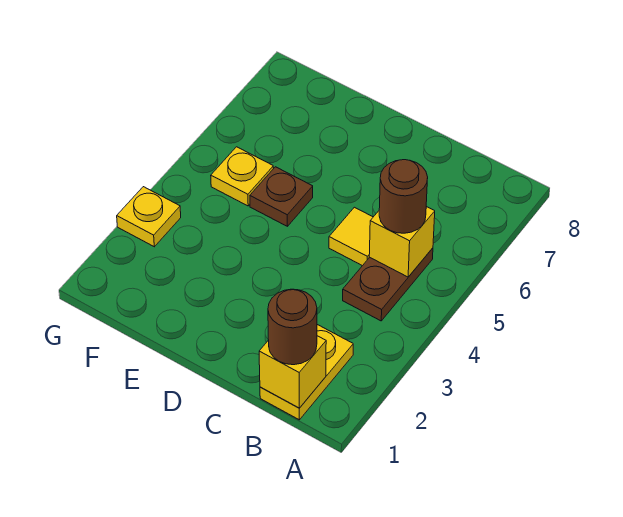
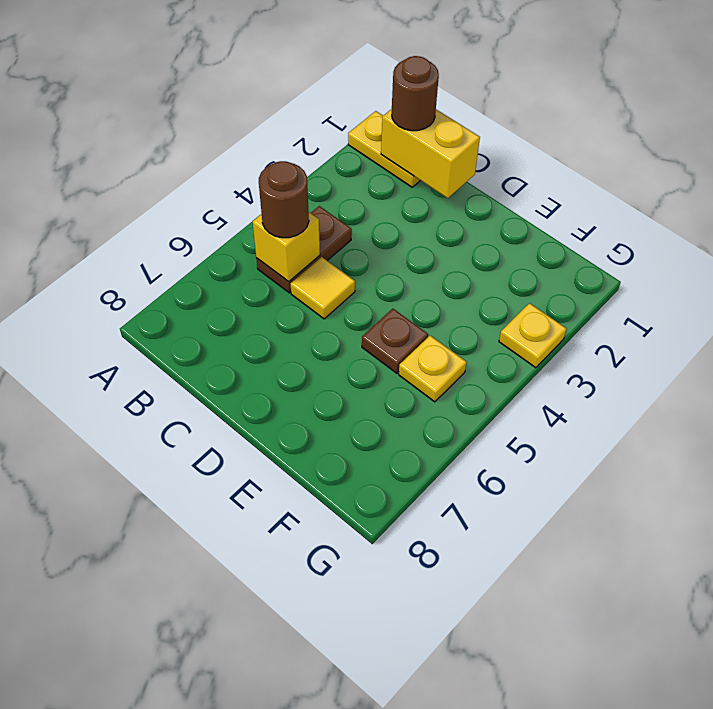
yellow 1x2 plate [260,325,353,420] -> yellow 1x2 plate turned to [348,111,420,187]
yellow 1x1 brick [259,336,326,408] -> yellow 1x2 brick [381,109,480,198]

